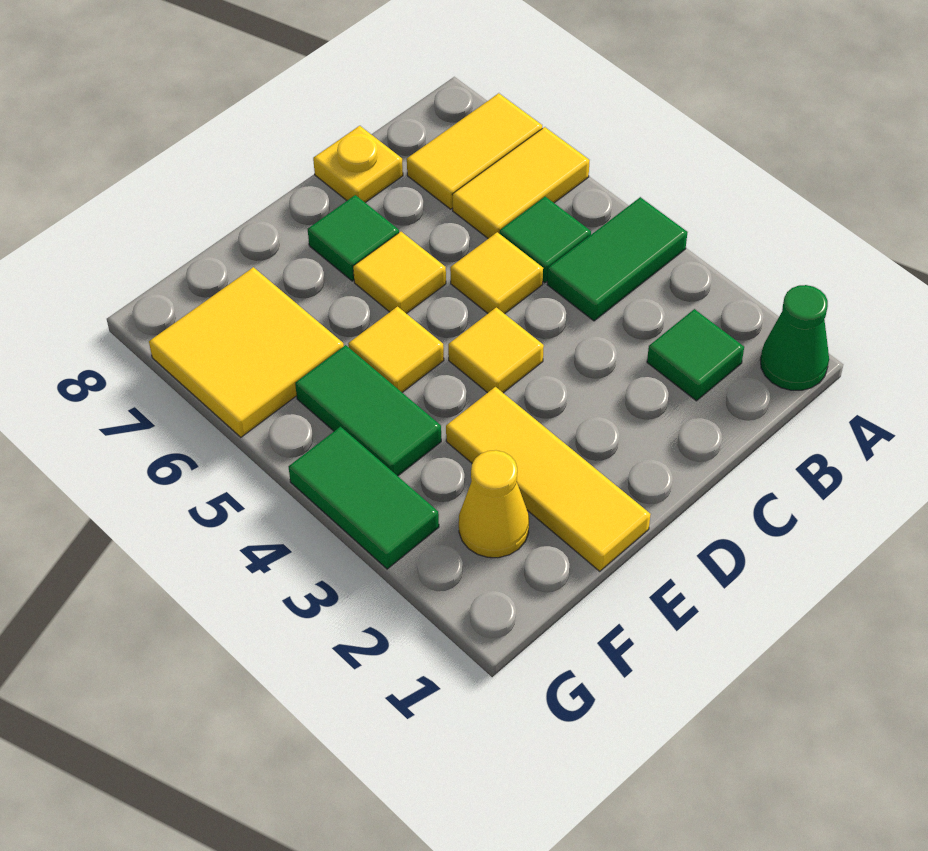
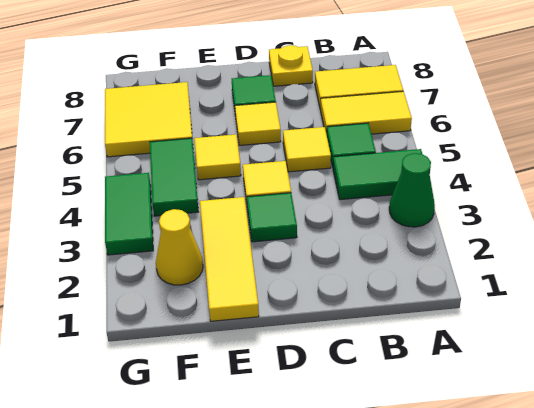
green 1x1 cone [760,285,829,390] -> green 1x1 cone moved to [389,153,435,227]
green 1x1 tile [647,309,744,401] -> green 1x1 tile moved to [247,193,297,242]

